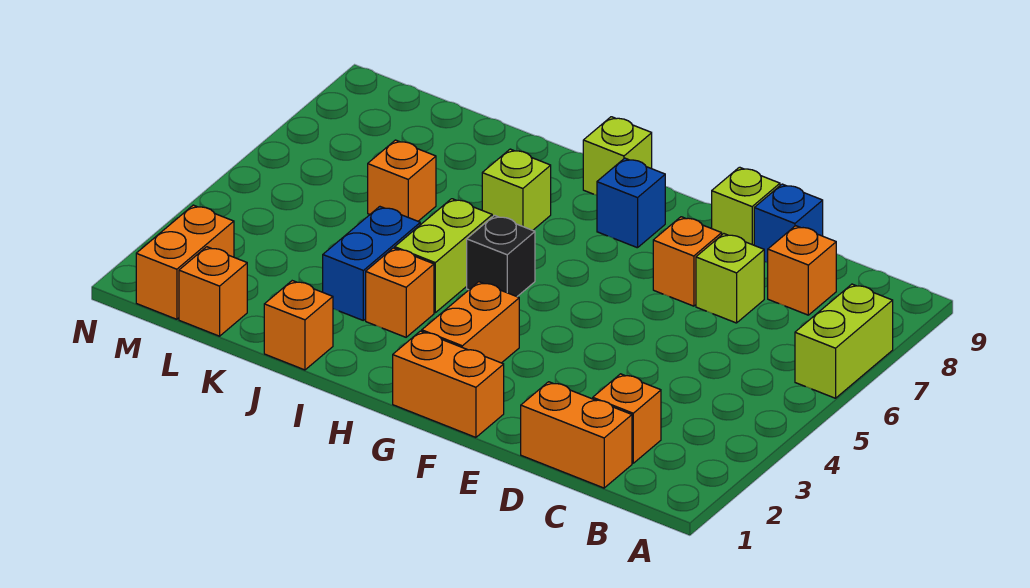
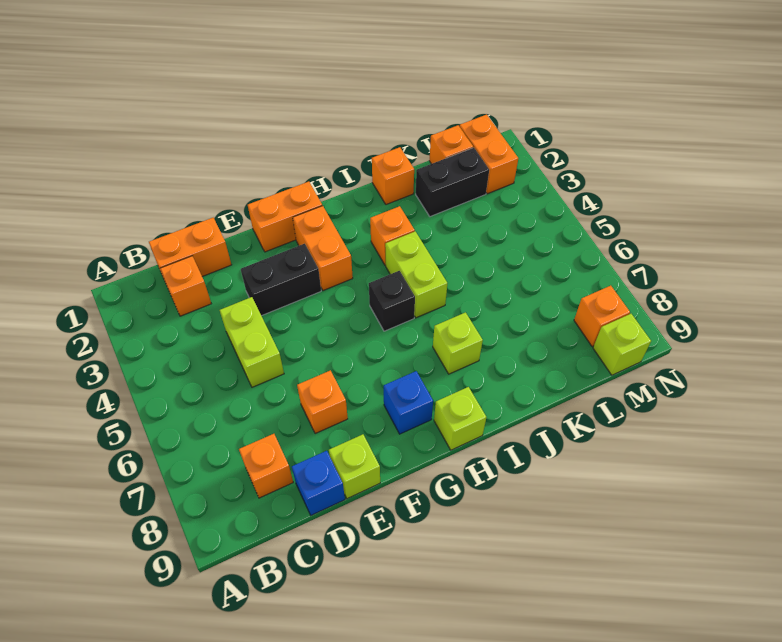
lime 1x2 brick [795,284,893,398] -> lime 1x2 brick moved to [220,297,284,387]
lime 1x1 brick [696,234,764,323] -> lime 1x1 brick moved to [593,314,651,375]
none -> black 1x2 brick [241,244,321,316]
blue 1x2 brick [323,207,420,320] -> none
none -> black 1x2 brick [416,148,489,217]
orange 1x1 brick [368,140,436,221] -> orange 1x1 brick moved to [574,286,630,347]

